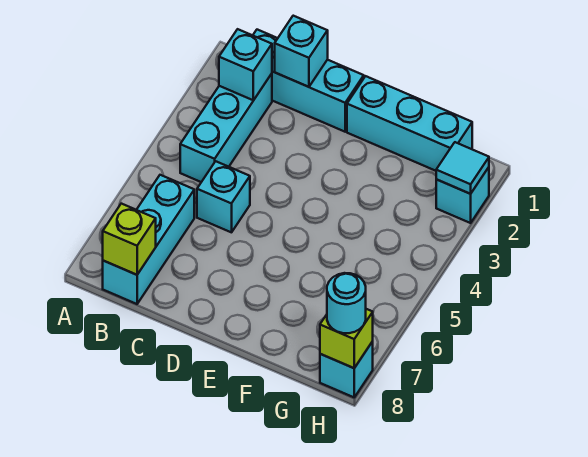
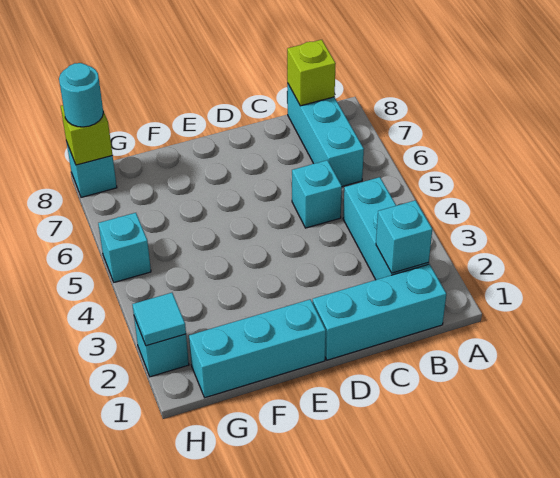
cyan 1x1 brick [275,16,328,87] -> cyan 1x1 brick moved to [98,213,151,282]

